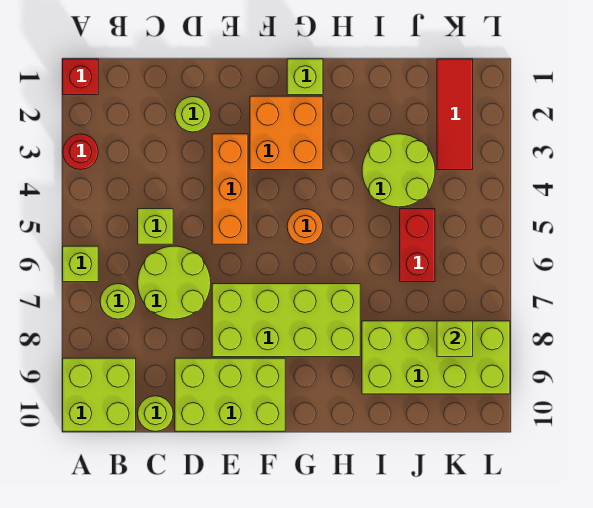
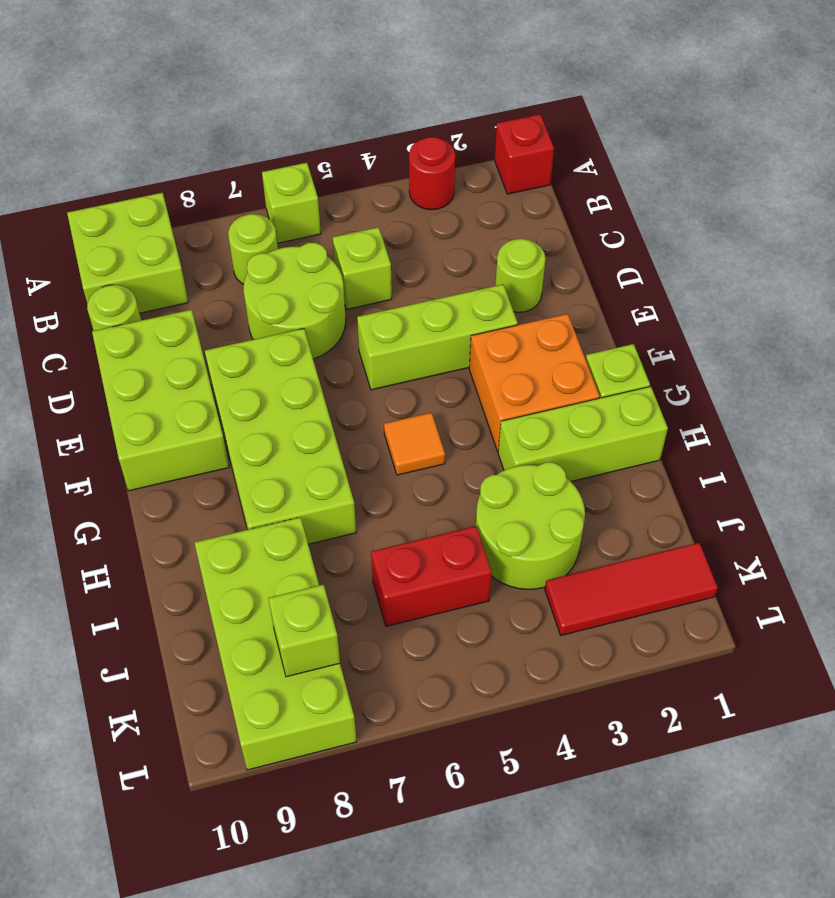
orange 1x3 brick [212,134,248,244] -> lime 1x3 brick [357,284,518,390]
orange 1x1 round brick [287,209,323,244] -> orange 1x1 tile [384,413,445,475]
none -> lime 1x3 brick [498,386,668,481]

